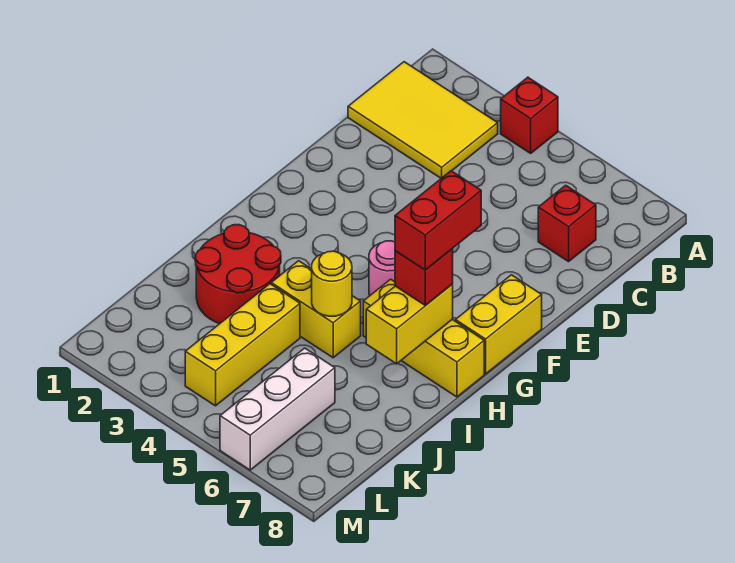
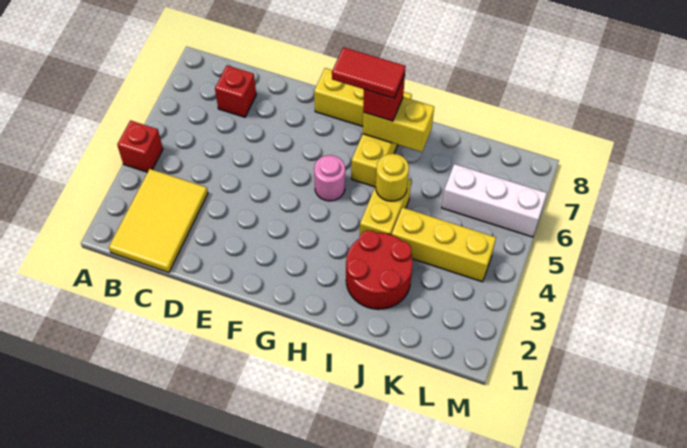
red 1x2 brick [395,171,481,270] -> red 1x2 tile [332,47,406,98]

